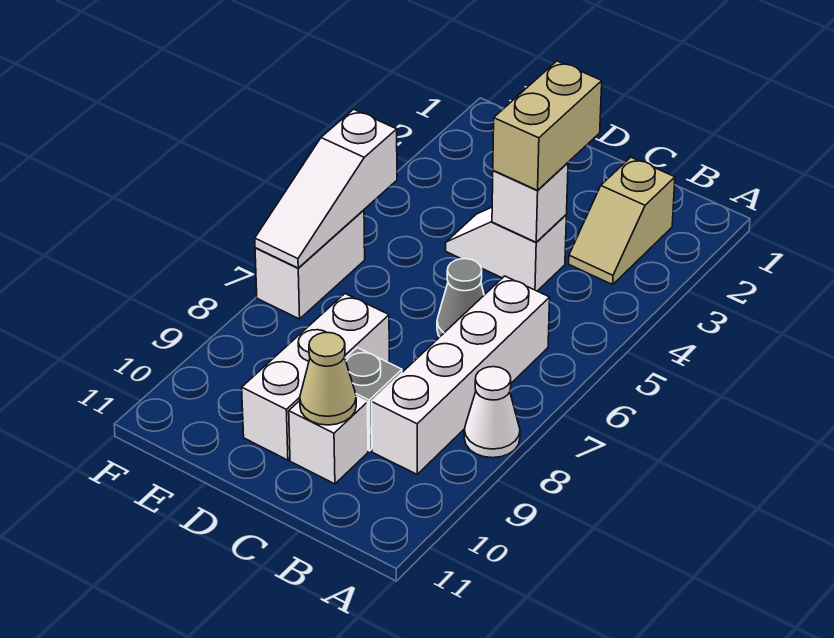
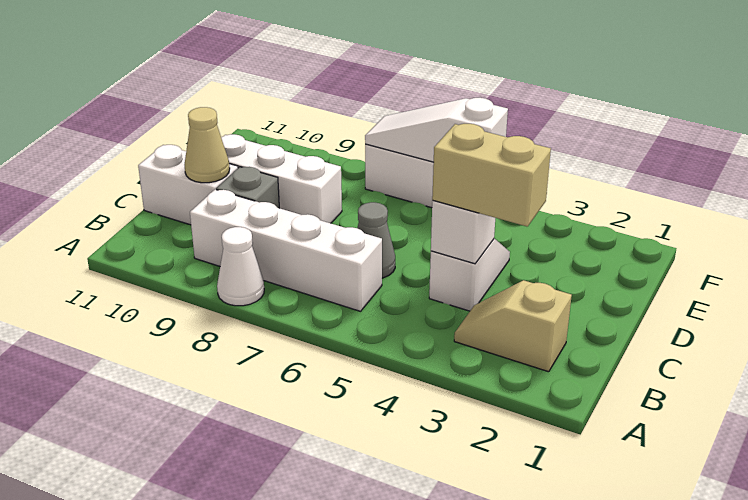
white 1x1 brick [289,396,368,484] -> white 1x2 brick [138,145,238,225]

